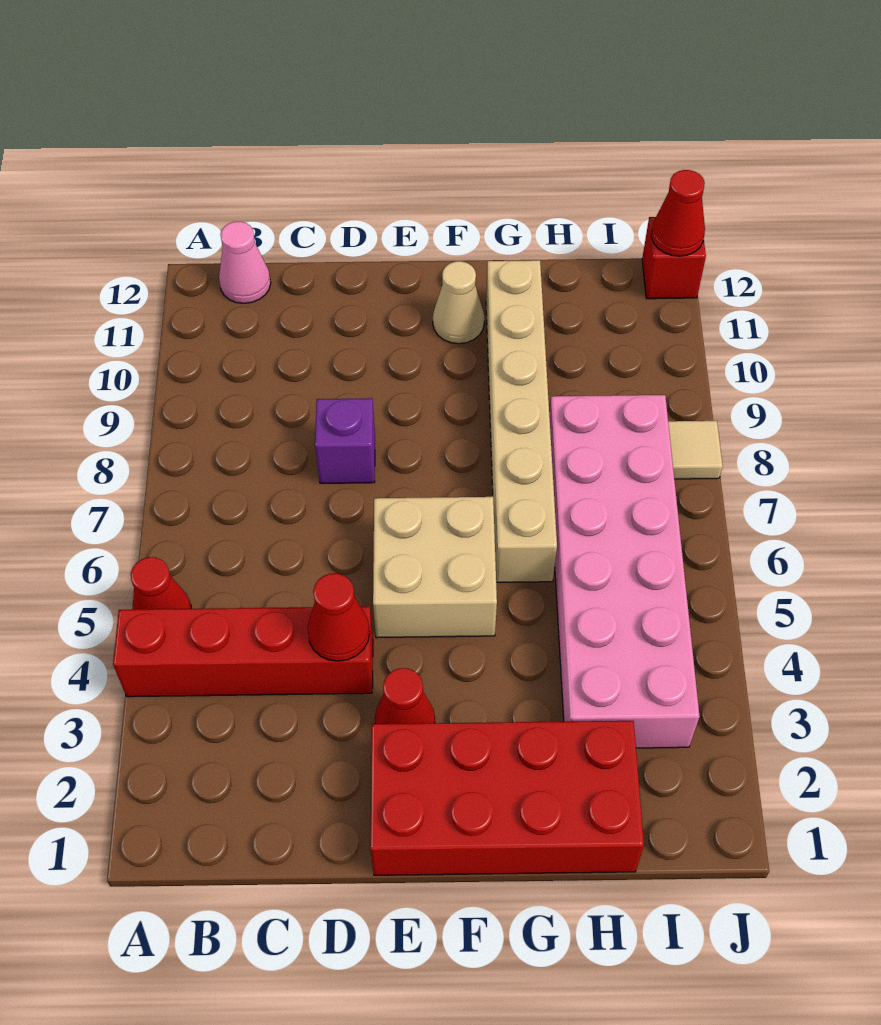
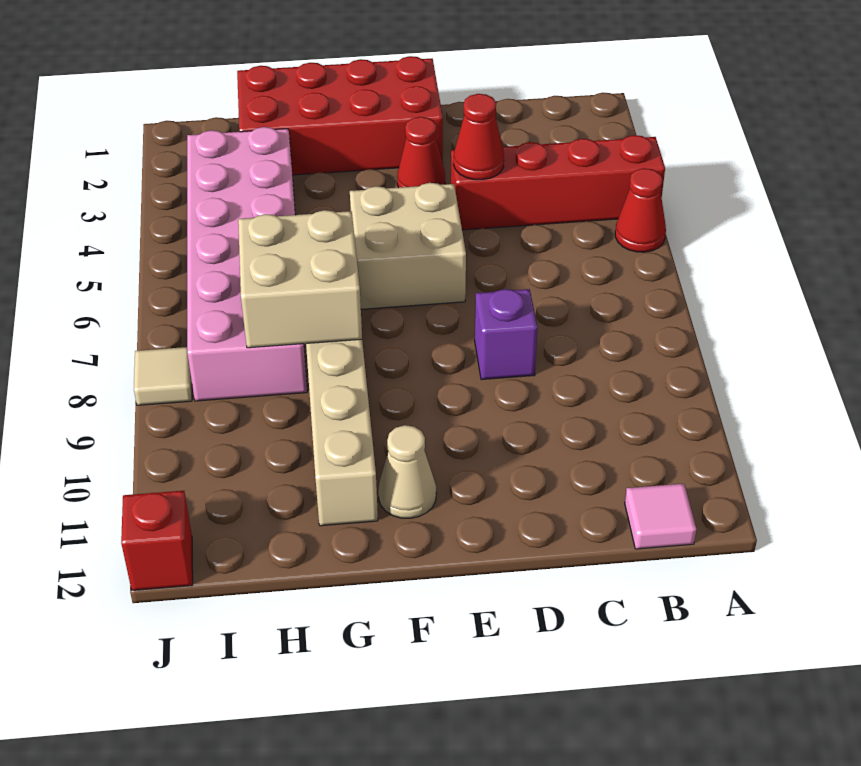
pink 1x1 cone [219,222,271,303] -> pink 1x1 tile [625,484,696,549]
none -> tan 2x2 brick [238,210,362,348]
red 1x1 cone [651,170,705,256] -> none

